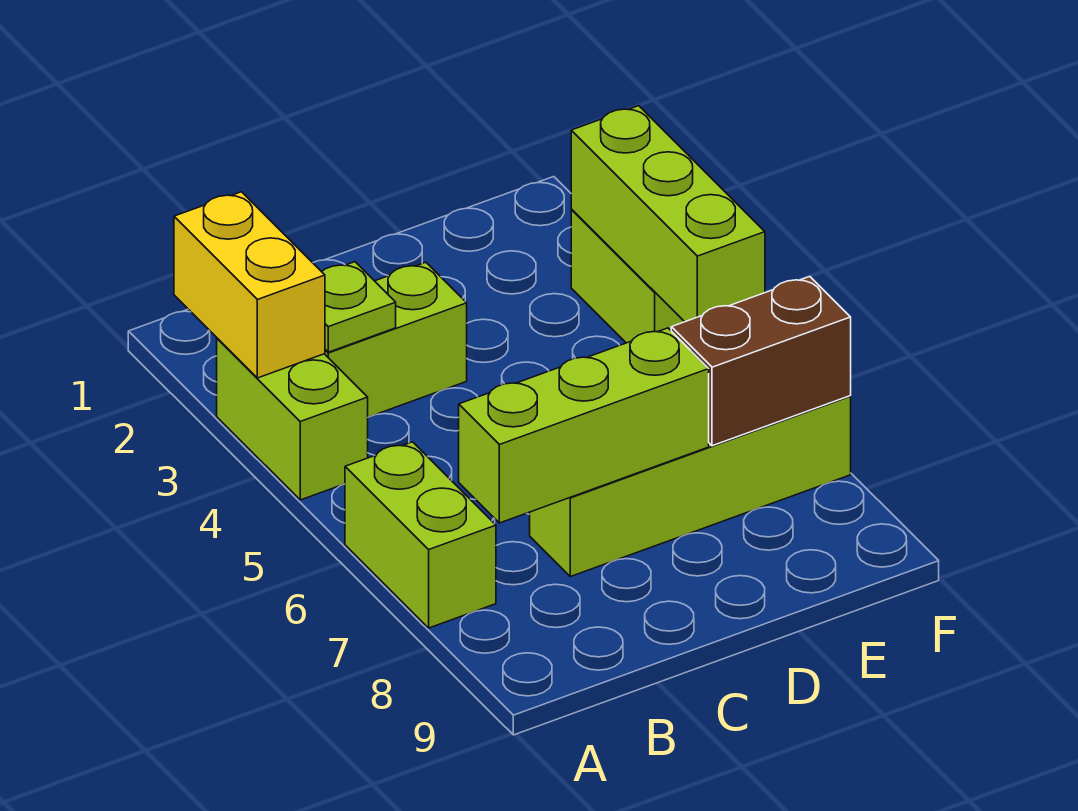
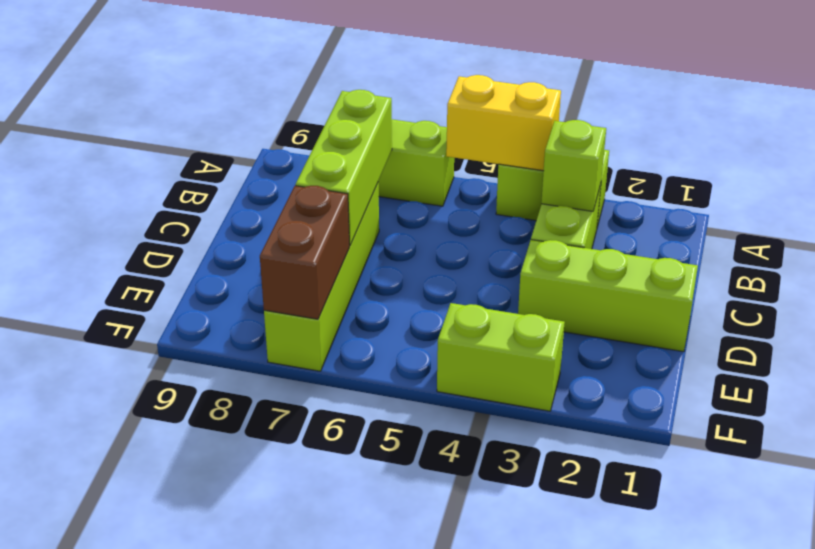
yellow 1x2 brick [174,192,325,378] -> yellow 1x2 brick moved to [446,75,561,171]
lime 1x1 plate [322,262,396,352] -> lime 1x1 brick [541,120,606,211]
lime 1x3 brick [571,106,765,322] -> lime 1x3 brick moved to [518,240,698,352]

